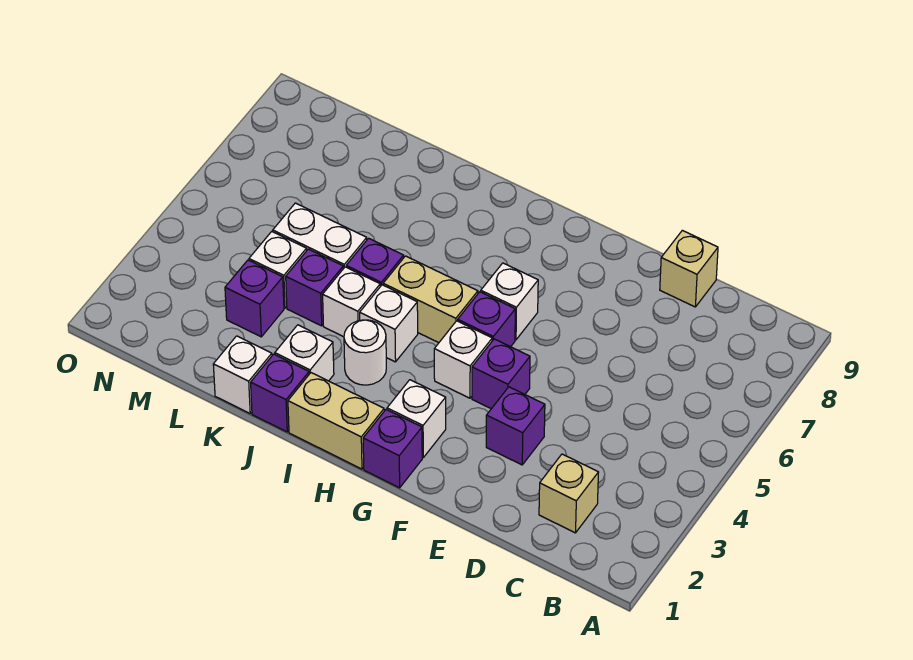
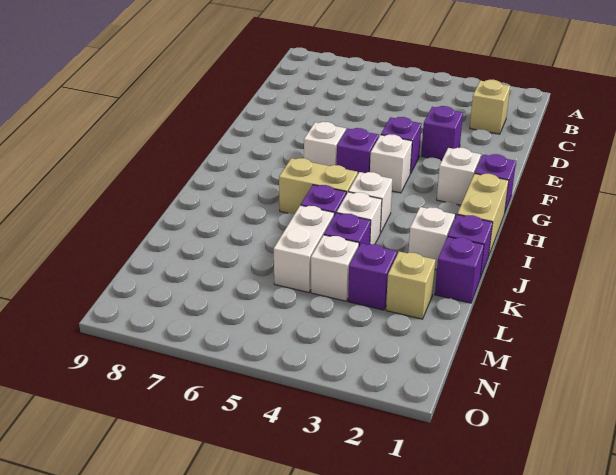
tan 1x1 brick [660,230,718,307] -> tan 1x1 brick moved to [386,252,436,319]
tan 1x2 brick [383,256,478,343] -> tan 1x2 brick turned to [279,158,358,214]
white 1x1 round brick [344,320,386,385] -> none
white 1x1 brick [213,336,272,413] -> purple 1x1 brick [435,237,484,303]

